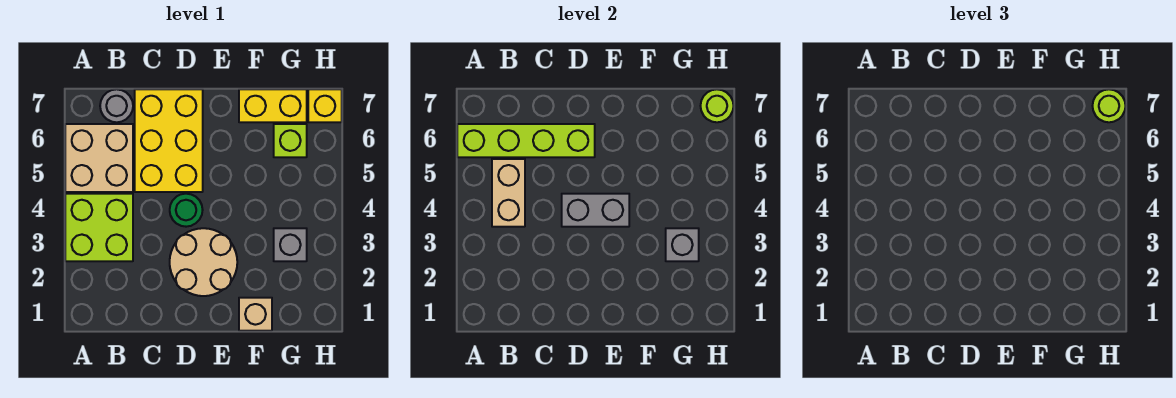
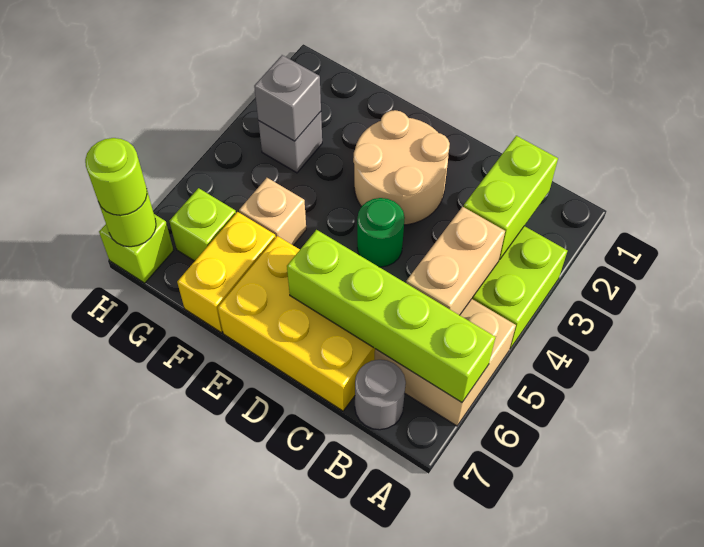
none -> lime 1x2 brick [464,136,558,260]
yellow 2x3 brick [135,89,203,192] -> yellow 2x3 brick turned to [218,236,375,411]
grey 1x2 brick [562,194,629,227] -> none
tan 1x1 brick [239,298,272,331] -> tan 1x1 brick moved to [239,178,306,245]
yellow 1x2 brick [239,89,307,122] -> yellow 1x2 brick turned to [177,212,276,333]
yellow 1x1 brick [308,89,342,122] -> lime 1x1 brick [99,214,174,283]

